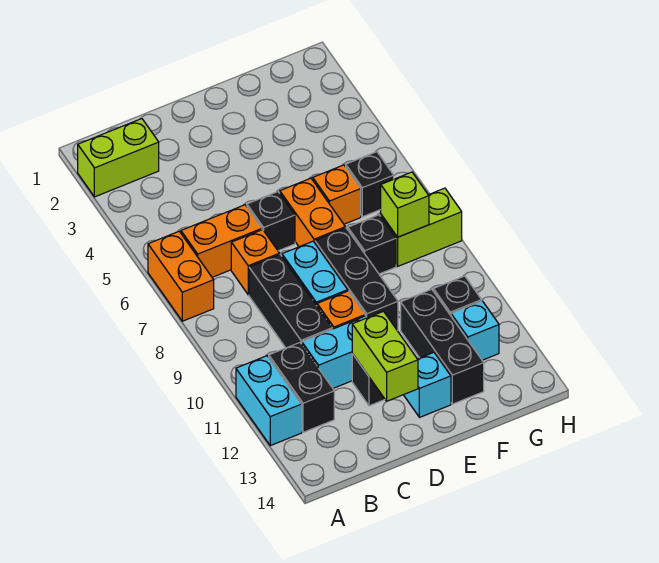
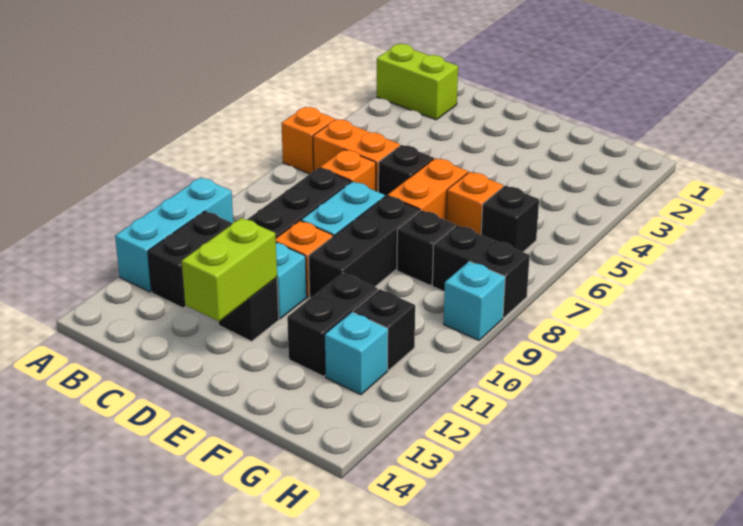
orange 1x2 brick [148,231,214,321] -> orange 1x1 brick [281,107,335,174]
cyan 1x2 brick [236,356,302,446] -> cyan 1x3 brick [115,178,233,292]
cyan 1x1 brick [404,352,451,417] -> cyan 1x1 brick moved to [444,261,505,340]
black 1x3 brick [401,289,484,404] -> black 1x2 brick [287,273,378,376]
lime 1x2 brick [381,188,462,266] -> black 1x2 brick [432,225,530,318]
lime 1x1 brick [381,172,429,237] -> none

